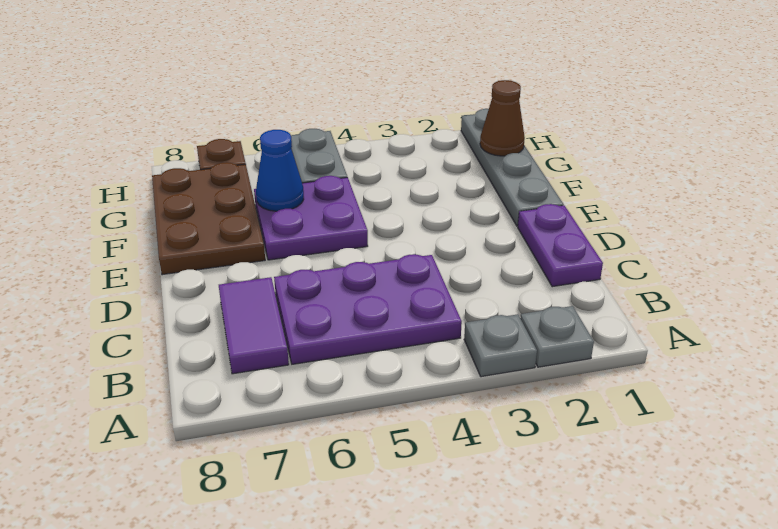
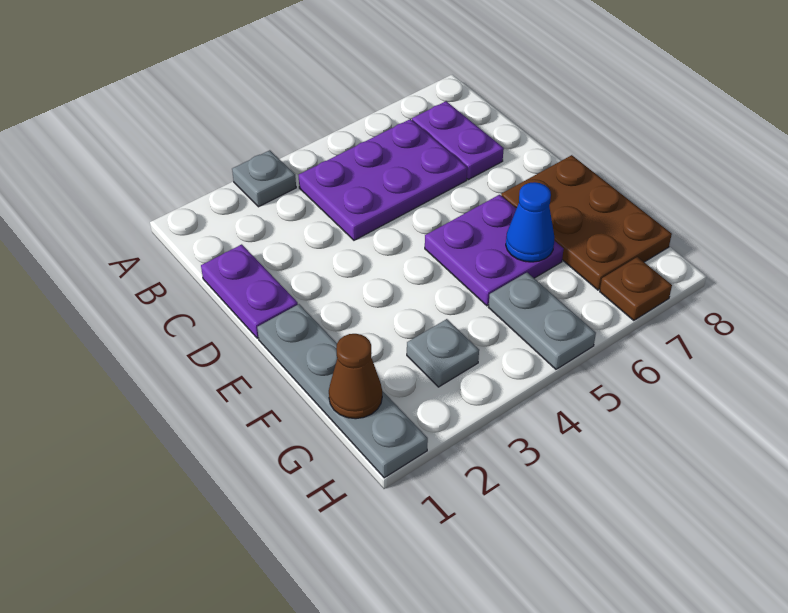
grey 1x1 plate [520,306,594,367] -> grey 1x1 plate moved to [407,319,479,387]
purple 1x2 tile [219,277,289,374] -> purple 1x2 plate [412,101,504,180]

